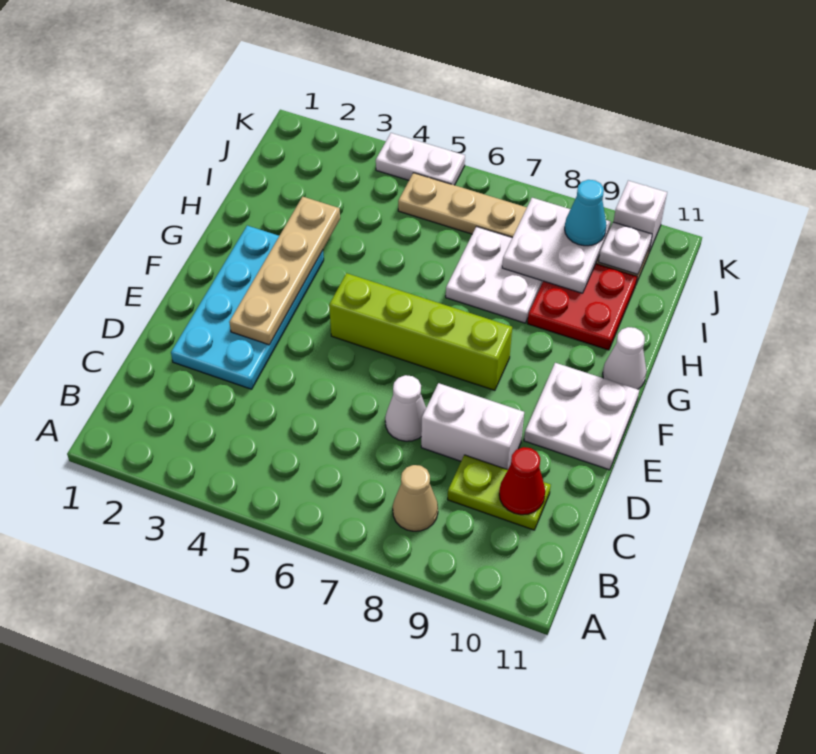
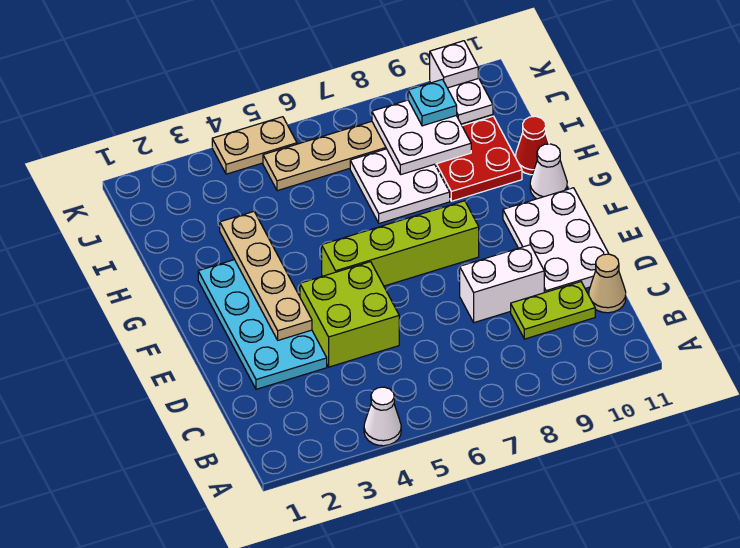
tan 1x1 cone [393,465,438,531] -> tan 1x1 cone moved to [589,254,626,313]
red 1x1 cone [499,447,545,515] -> red 1x1 cone moved to [516,116,549,175]
none -> lime 2x2 brick [300,262,399,367]
white 1x1 cone [385,375,426,441] -> white 1x1 cone moved to [364,387,401,446]
white 2x2 plate [524,363,639,470] -> white 2x3 plate [503,188,609,293]
cyan 1x1 cone [565,180,607,246] -> cyan 1x1 plate [408,79,457,126]
white 1x2 plate [376,133,465,185] -> tan 1x2 plate [212,117,297,174]

